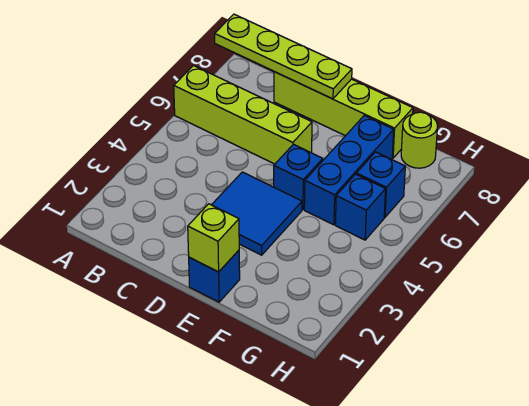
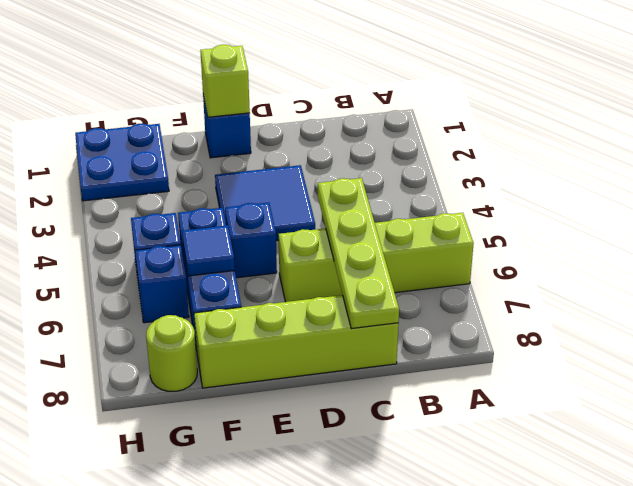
lime 1x4 plate [215,14,352,99] -> lime 1x4 plate turned to [318,178,399,329]
none -> blue 1x1 tile [182,225,235,276]
none -> blue 2x2 plate [75,124,169,201]

